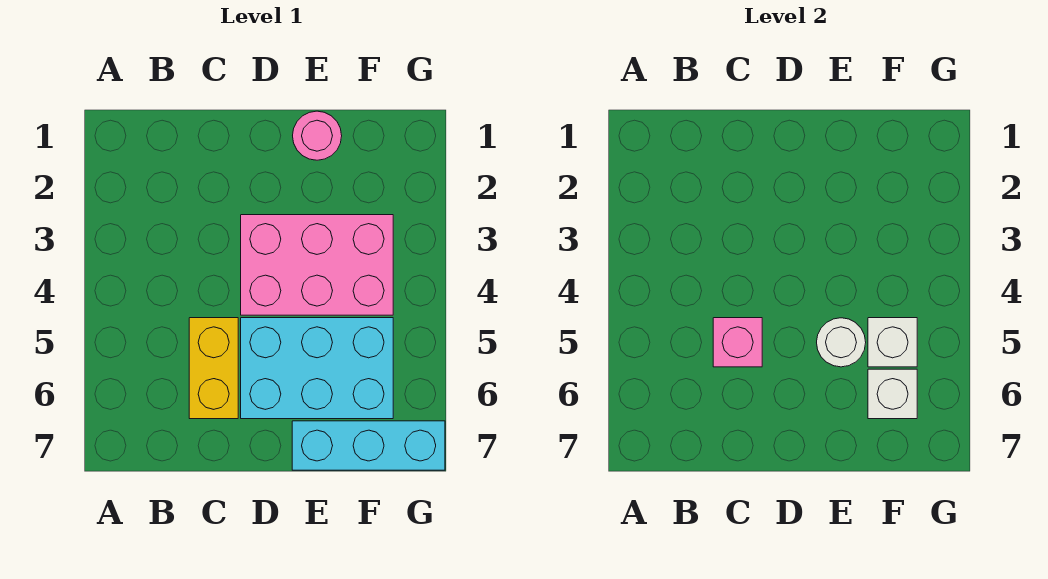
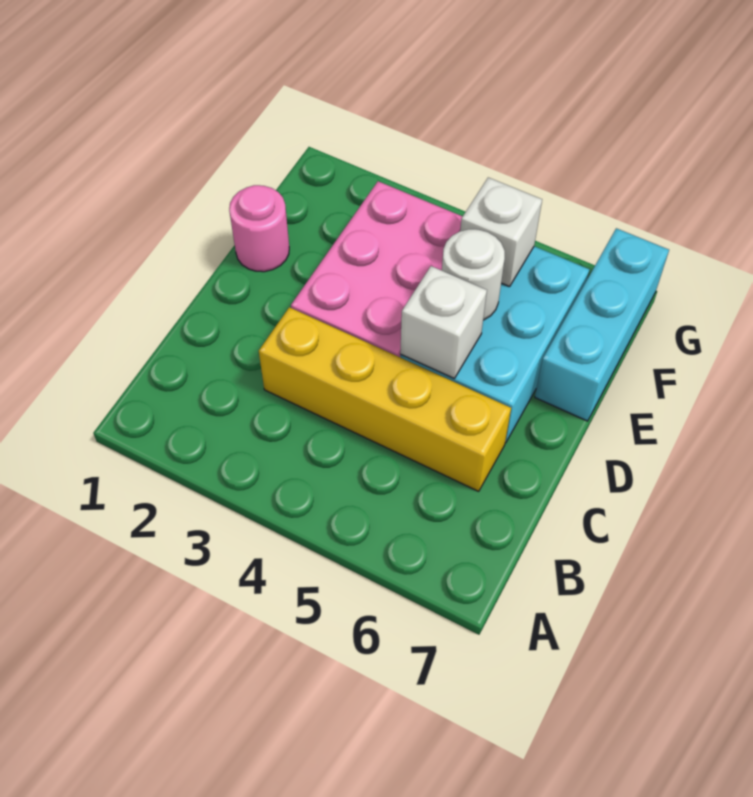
yellow 1x2 brick [189,318,238,419] -> yellow 1x4 brick [259,307,511,491]
pink 1x1 brick [713,318,762,367] -> none
white 1x1 brick [868,369,917,419] -> white 1x1 brick moved to [400,266,487,379]

